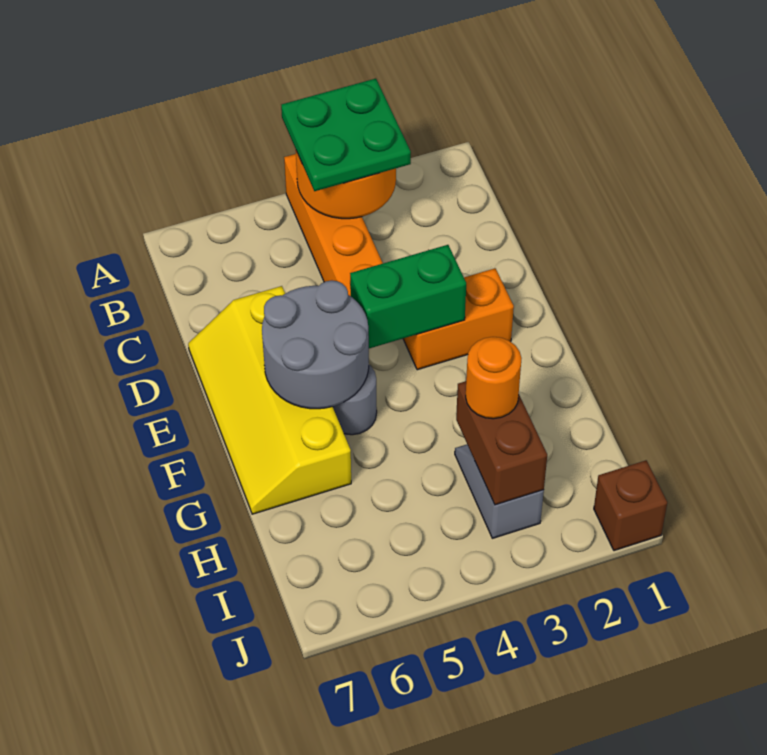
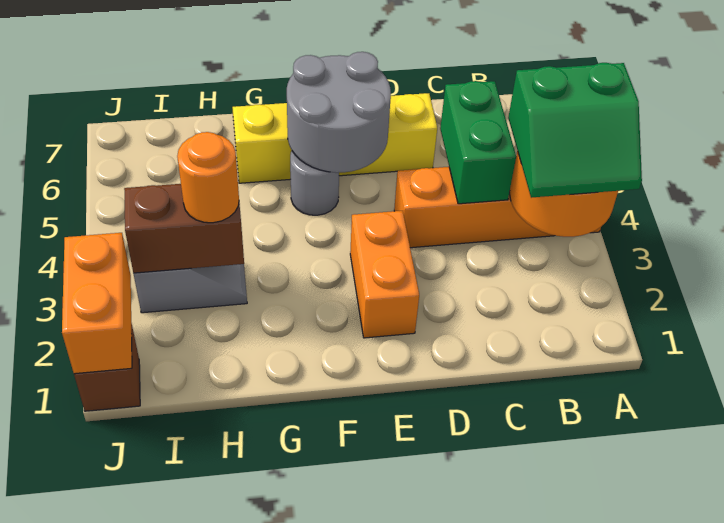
green 2x2 plate [281,79,411,191] -> green 2x2 slope [508,63,642,198]
green 1x2 brick [350,245,466,348] -> green 1x2 brick moved to [440,81,516,204]
none -> orange 1x2 brick [62,233,132,374]

